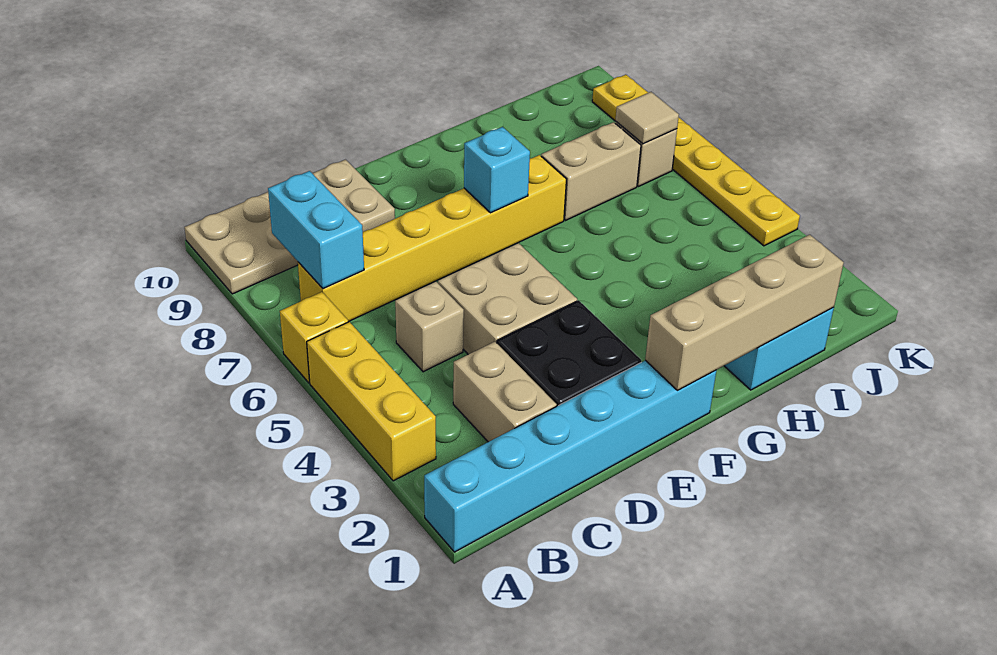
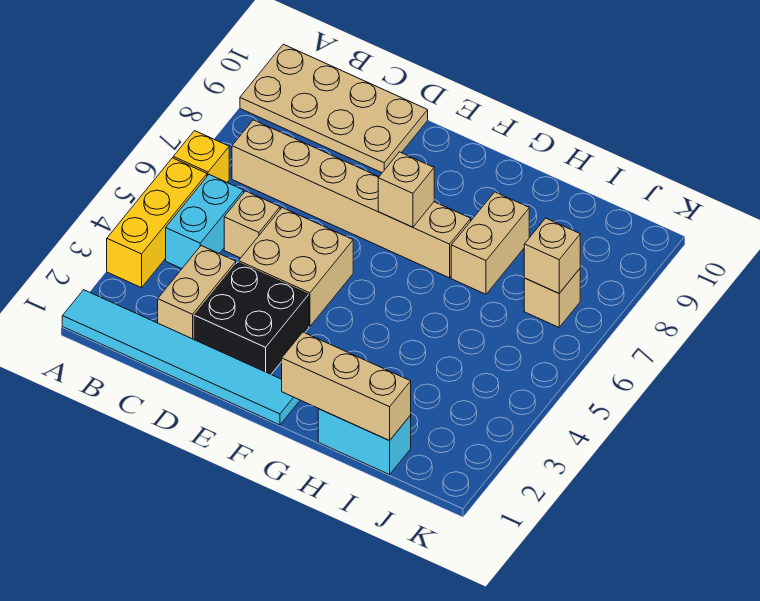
cyan 1x6 brick [424,360,716,552] -> cyan 1x6 tile [62,290,300,425]
yellow 1x6 brick [298,155,566,322] -> tan 1x6 brick [232,120,471,278]
cyan 1x2 brick [268,171,364,289] -> cyan 1x2 brick moved to [166,175,244,269]
tan 1x4 brick [645,235,844,390] -> tan 1x3 brick [282,332,411,441]
cyan 1x1 brick [464,127,530,213] -> tan 1x1 brick [378,152,434,227]
tan 1x2 brick [541,122,641,220] -> tan 1x2 brick turned to [451,192,529,294]
tan 1x1 tile [615,92,679,144] -> tan 1x1 brick [524,218,580,293]
yellow 1x6 plate [592,75,800,246] -> none

